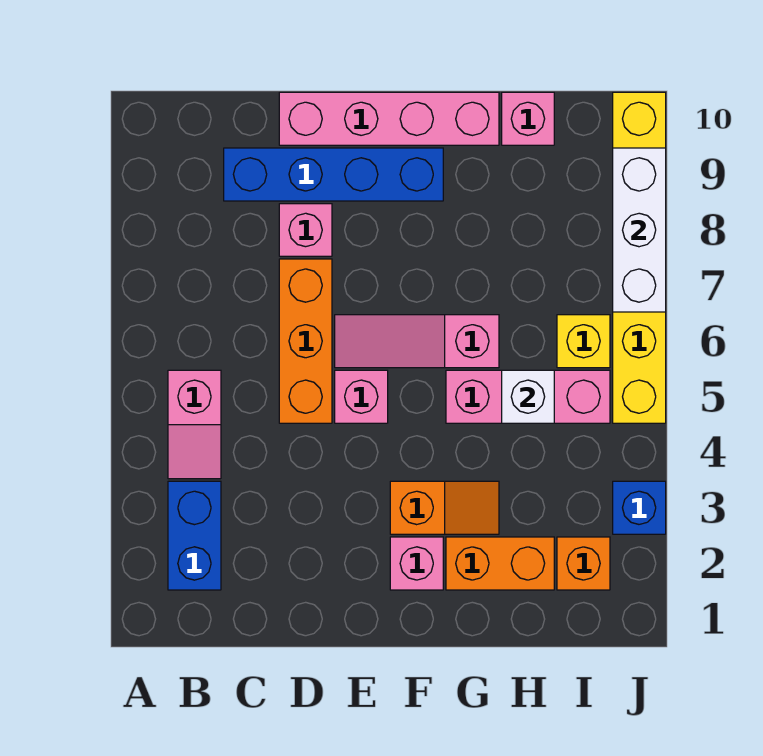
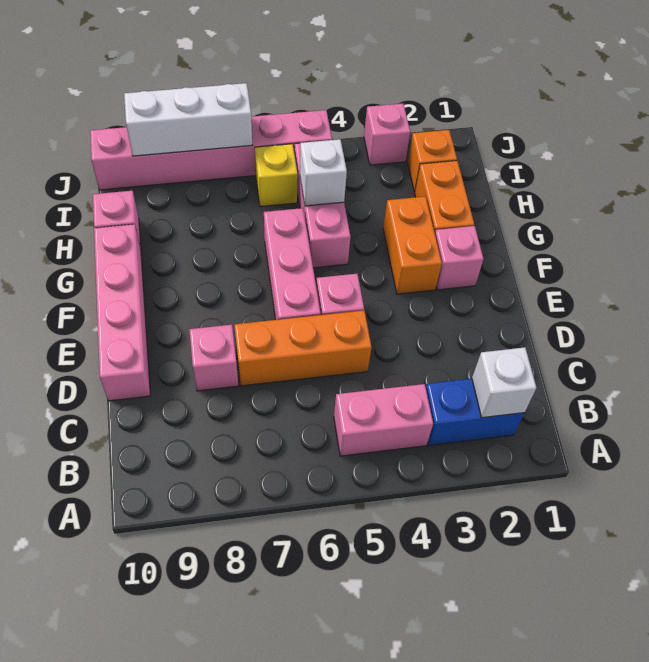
none -> white 1x1 brick [472,347,537,418]
pink 1x2 slope [168,370,221,479] -> pink 1x2 brick [334,384,433,456]
blue 1x4 brick [224,148,443,201] -> none
pink 1x3 slope [335,315,499,368] -> pink 1x3 brick [264,208,321,320]
orange 1x2 slope [390,481,499,534] -> orange 1x2 brick [383,196,442,294]
blue 1x1 brick [613,481,666,534] -> pink 1x1 brick [364,104,410,165]
yellow 1x6 brick [613,92,666,423] -> pink 1x6 brick [90,110,332,190]

